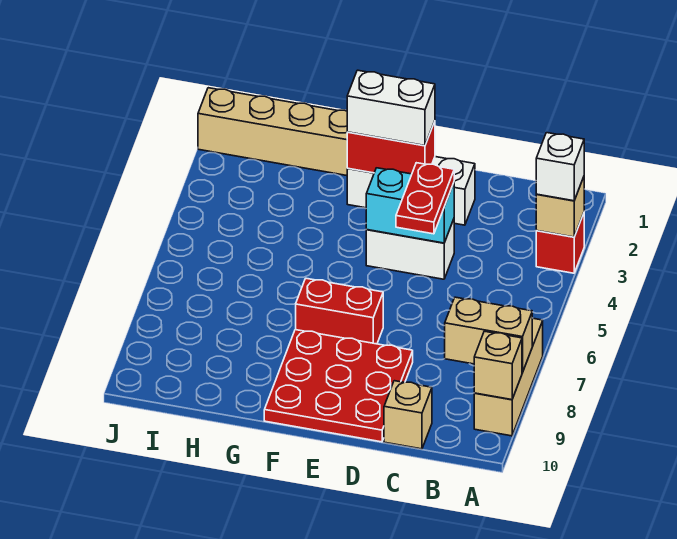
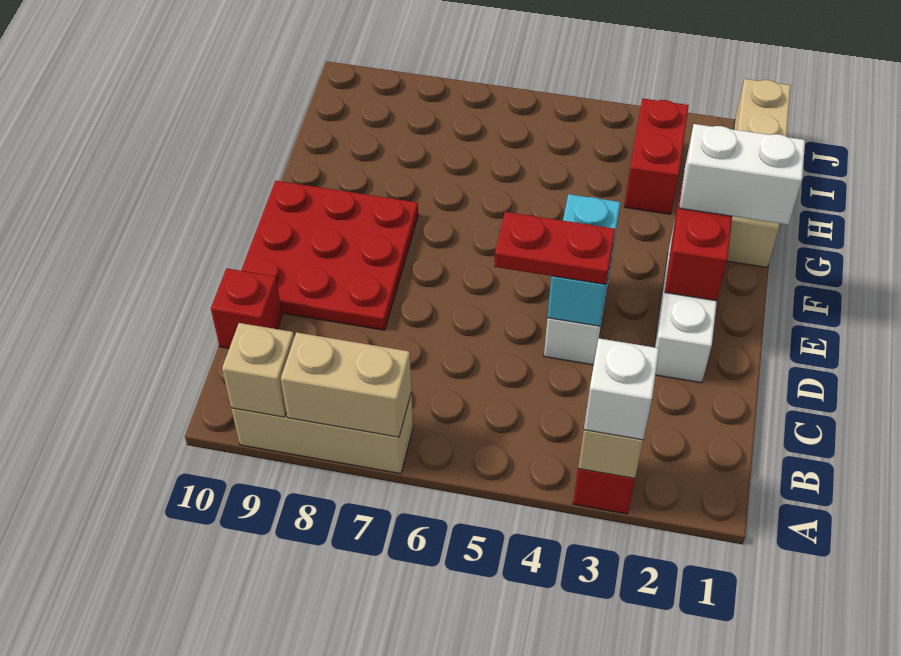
tan 1x2 brick [445,297,532,373] -> tan 1x2 brick turned to [281,332,411,437]
tan 1x1 brick [384,381,432,449] -> red 1x1 brick [211,268,282,348]
white 1x2 brick [347,70,435,146] -> white 1x2 brick turned to [679,124,805,225]
red 1x2 brick [296,278,383,344] -> red 1x2 brick moved to [624,98,689,214]

